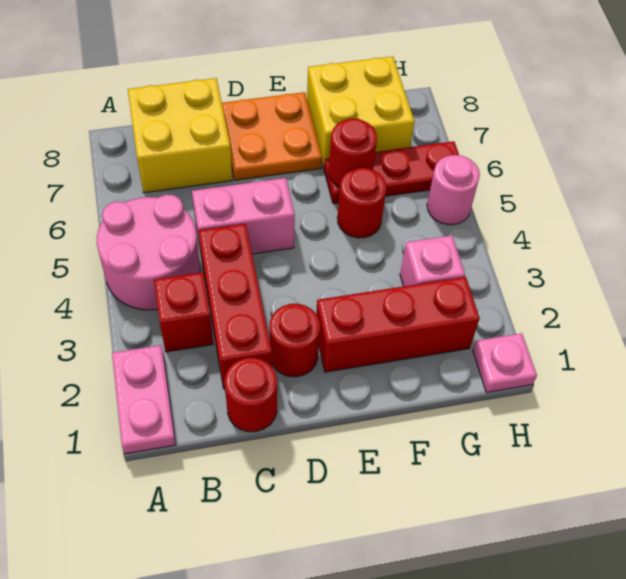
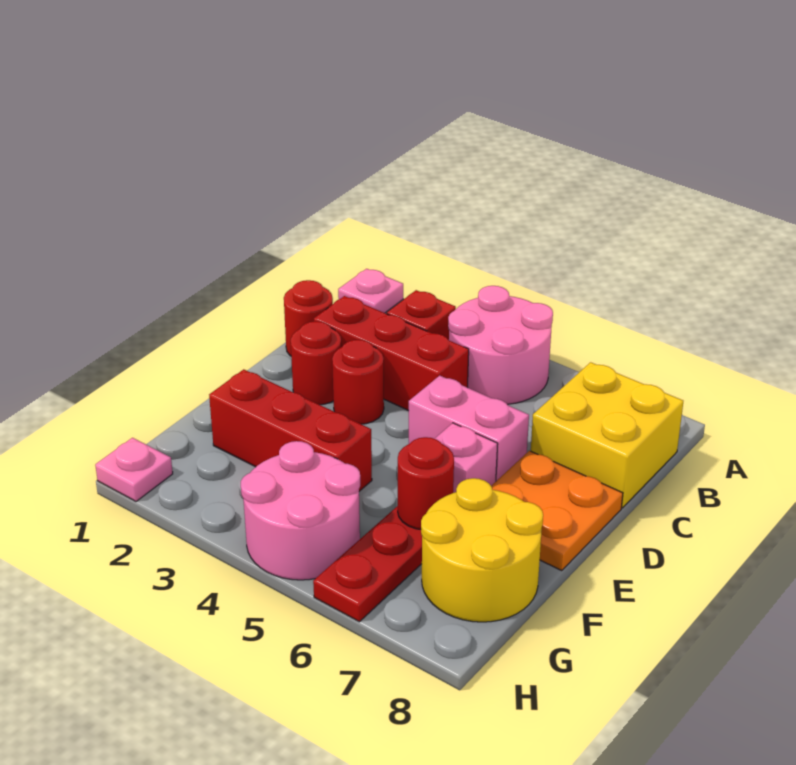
pink 1x2 plate [112,345,176,454] -> pink 1x1 plate [338,269,403,313]
pink 1x2 brick [192,178,295,259] -> pink 1x2 brick turned to [409,376,529,481]
red 1x3 brick [316,277,480,372] -> red 1x3 brick turned to [209,369,372,491]
red 1x1 round brick [337,168,386,238] -> red 1x1 round brick moved to [332,340,384,424]
yellow 2x2 brick [307,56,414,168] -> yellow 2x2 round brick [421,478,543,622]
pink 1x1 brick [400,235,465,286] -> pink 1x1 brick moved to [435,423,498,493]
pink 1x1 round brick [427,155,480,225] -> pink 2x2 round brick [241,441,360,580]

